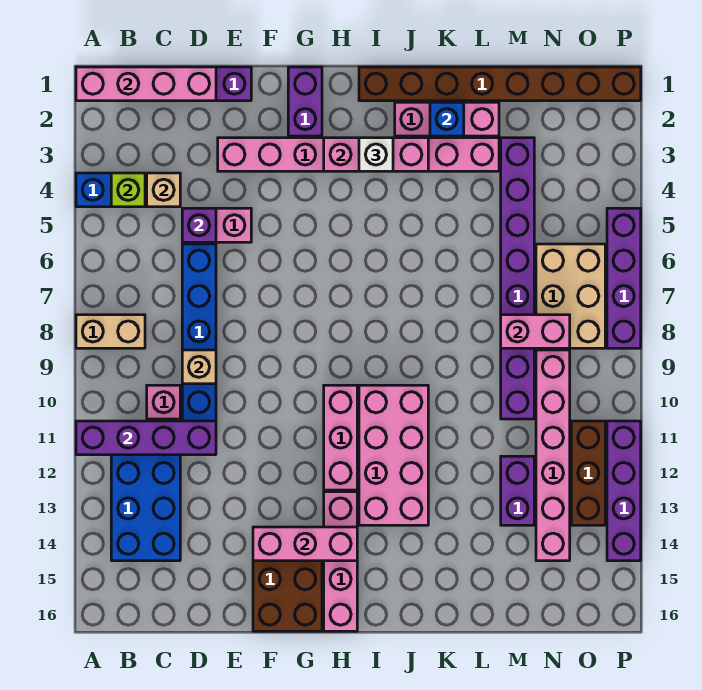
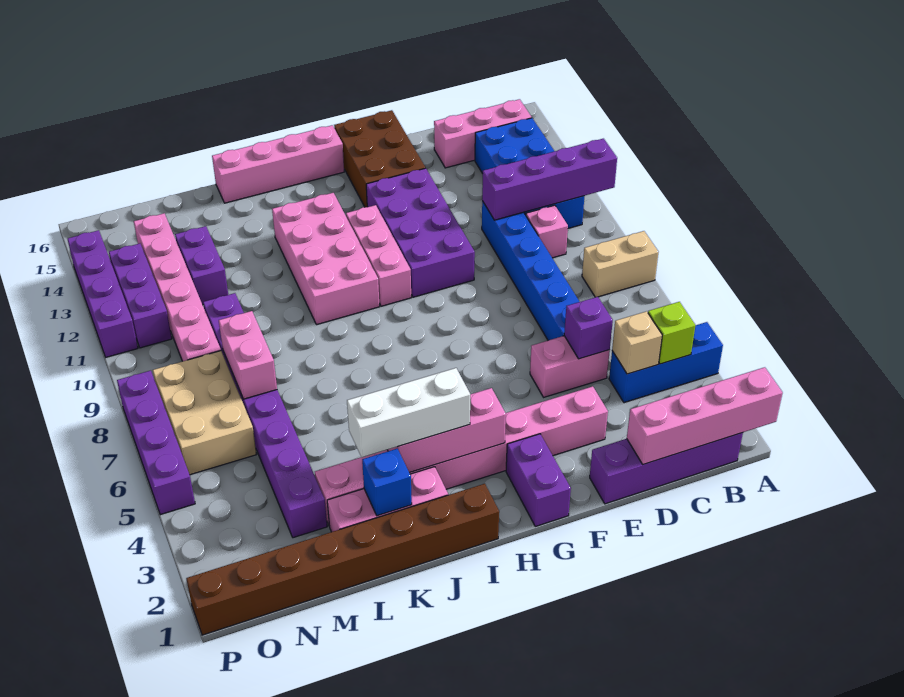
tan 1x1 brick [182,350,216,384] -> none
none -> purple 2x4 brick [366,168,475,297]
pink 1x3 brick [253,527,357,561] -> pink 1x3 brick moved to [434,99,532,168]
pink 1x4 brick [324,492,357,631] -> pink 1x4 brick turned to [212,125,344,203]
white 1x1 brick [359,138,393,171] -> white 1x3 brick [347,368,470,457]
pink 1x2 brick [501,315,570,348] -> pink 1x2 brick turned to [219,311,277,399]
brown 1x3 brick [571,421,605,525] -> purple 1x3 brick [109,244,172,348]

